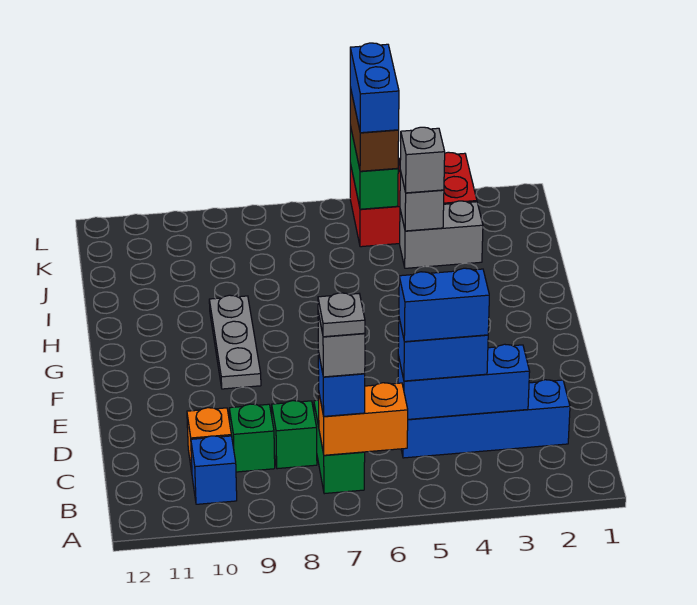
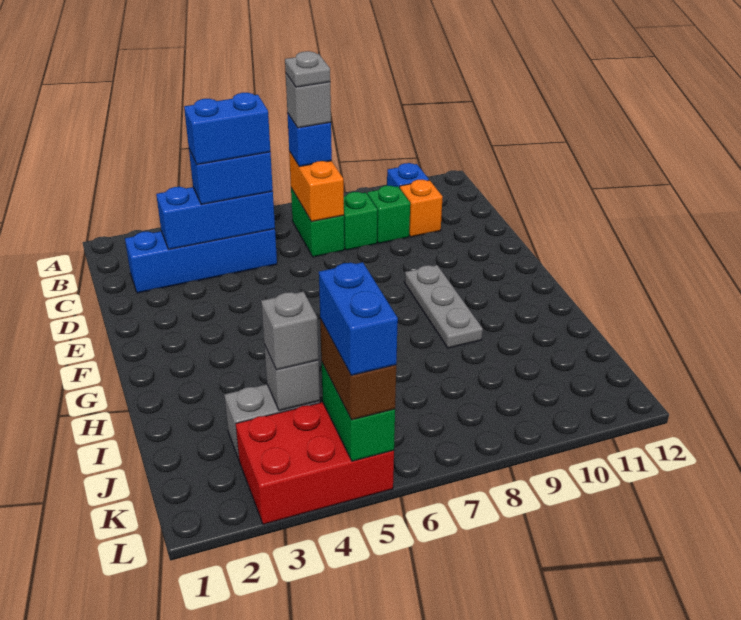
orange 1x2 brick [319,383,408,455] -> orange 1x2 brick turned to [289,152,344,222]

